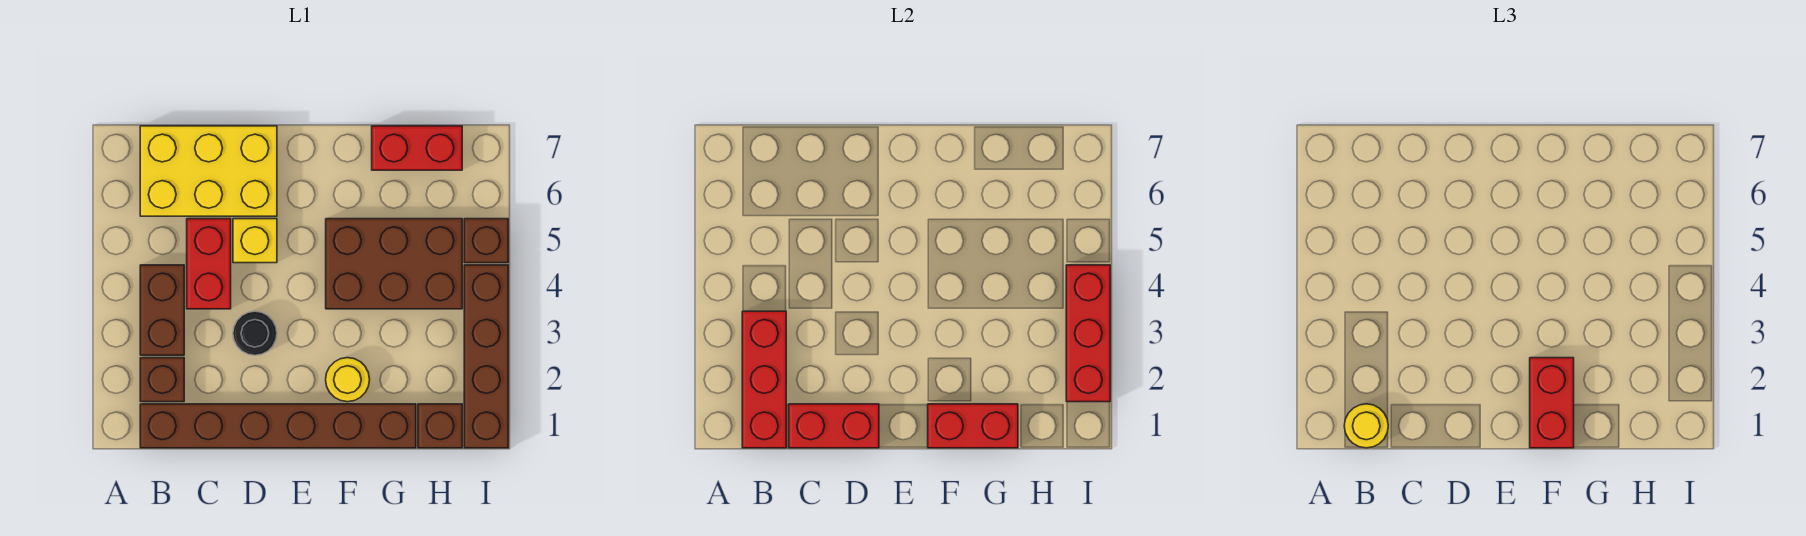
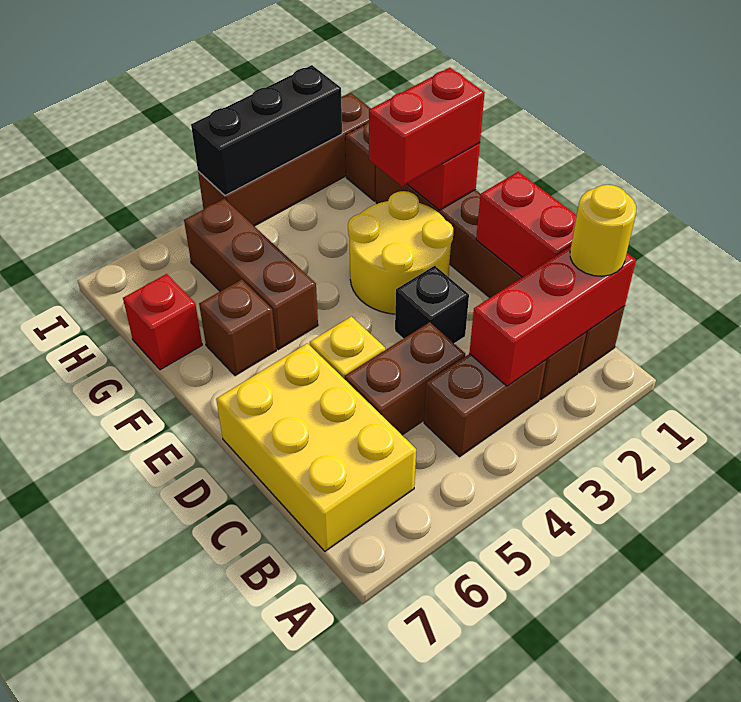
red 1x2 brick [187,219,231,309] -> brown 1x2 brick [345,322,465,435]
black 1x1 round brick [233,311,277,355] -> black 1x1 brick [395,266,469,344]
yellow 1x1 round brick [326,358,370,402] -> yellow 2x2 round brick [348,191,453,314]
brown 2x3 brick [326,219,462,309] -> brown 1x3 brick [184,199,318,349]
red 1x2 brick [372,126,462,170] -> red 1x1 brick [123,274,202,370]
red 1x3 brick [1066,265,1110,402] -> black 1x3 brick [191,65,342,195]
brown 1x1 brick [464,219,508,263] -> brown 1x1 brick moved to [199,279,276,376]

